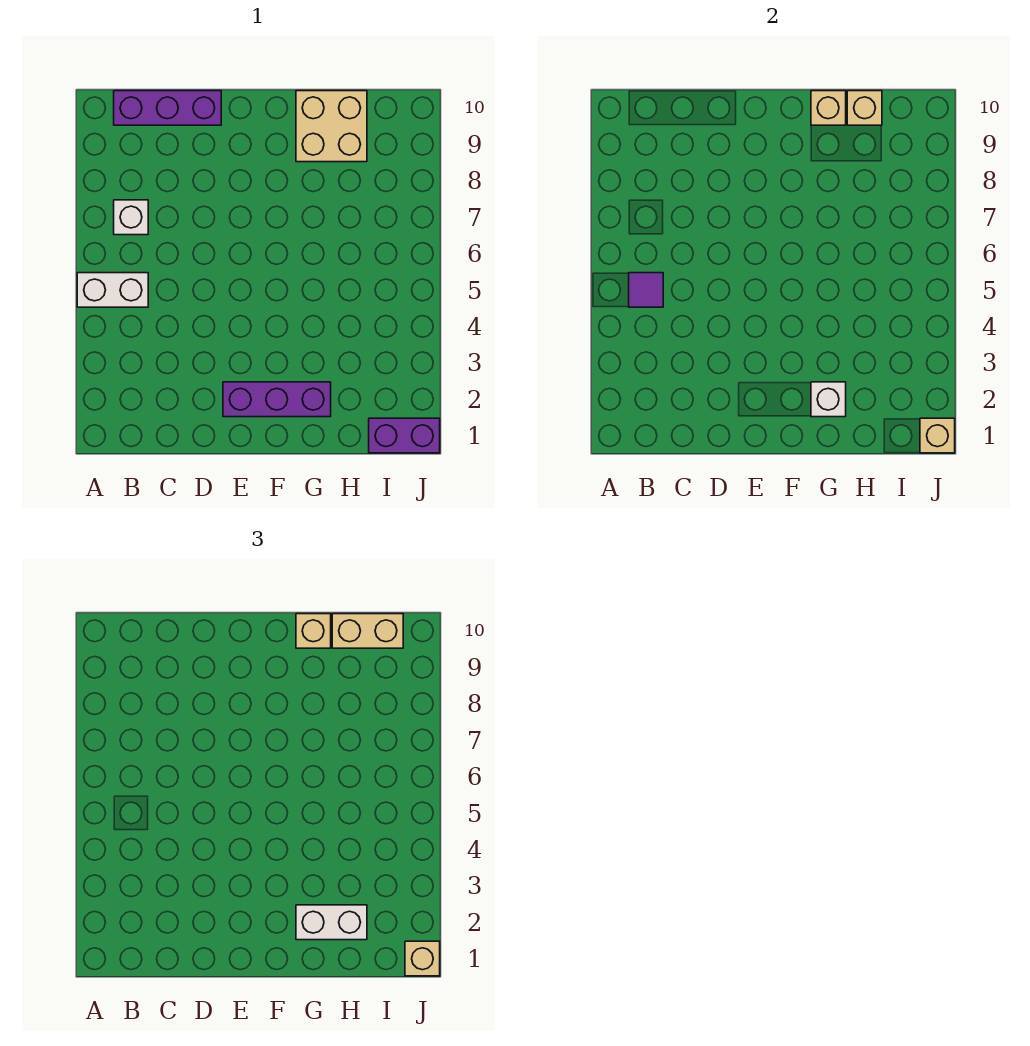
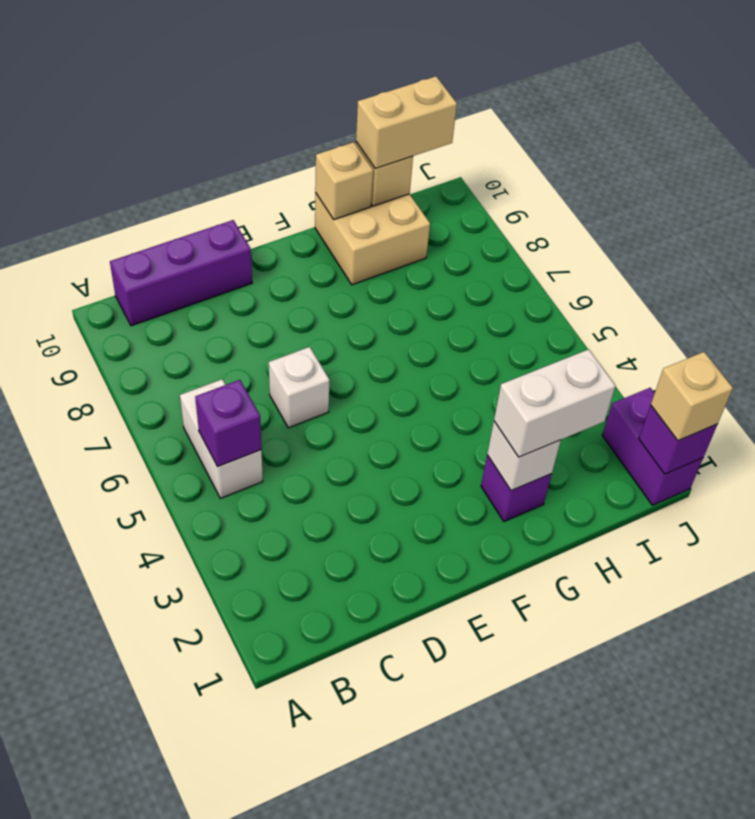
white 1x2 brick [77,273,148,307] -> white 1x2 brick turned to [180,379,263,498]
purple 1x1 tile [629,273,663,307] -> purple 1x1 brick [195,380,261,466]
white 1x1 brick [114,200,148,235] -> white 1x1 brick moved to [269,347,329,428]
purple 1x3 brick [223,382,331,417] -> purple 1x1 brick [481,455,552,521]
tan 1x1 brick [296,614,331,648] -> none
purple 1x2 brick [369,418,440,453] -> purple 1x2 brick turned to [602,388,703,505]
tan 1x1 brick [920,418,955,453] -> purple 1x1 brick [639,405,718,474]

